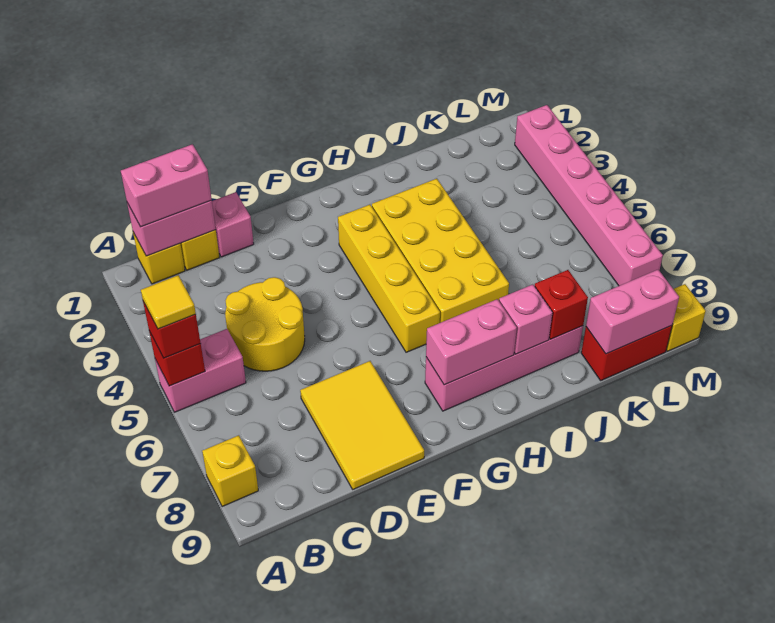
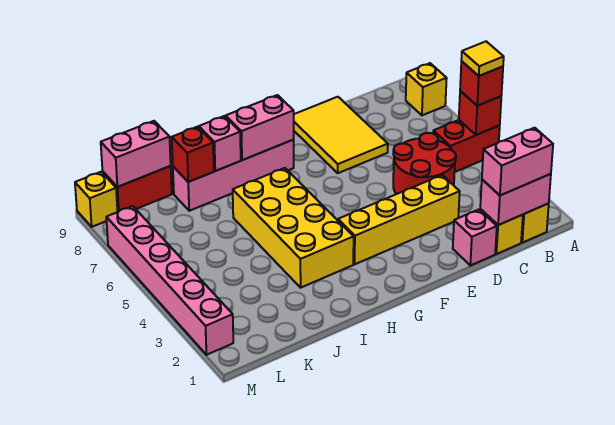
pink 1x2 brick [155,329,246,412] -> red 1x2 brick [433,120,500,172]
yellow 2x2 round brick [225,277,305,371] -> red 2x2 round brick [393,133,456,194]
yellow 1x4 brick [338,204,440,352] -> yellow 1x4 brick turned to [338,175,460,264]

